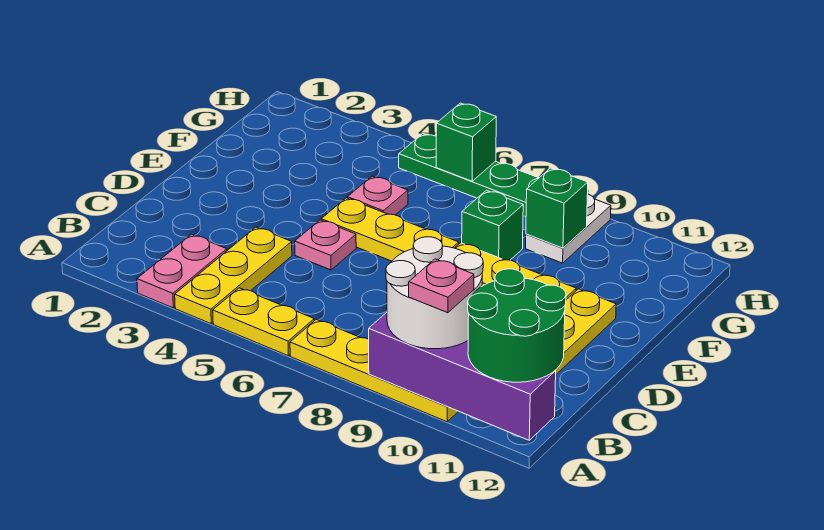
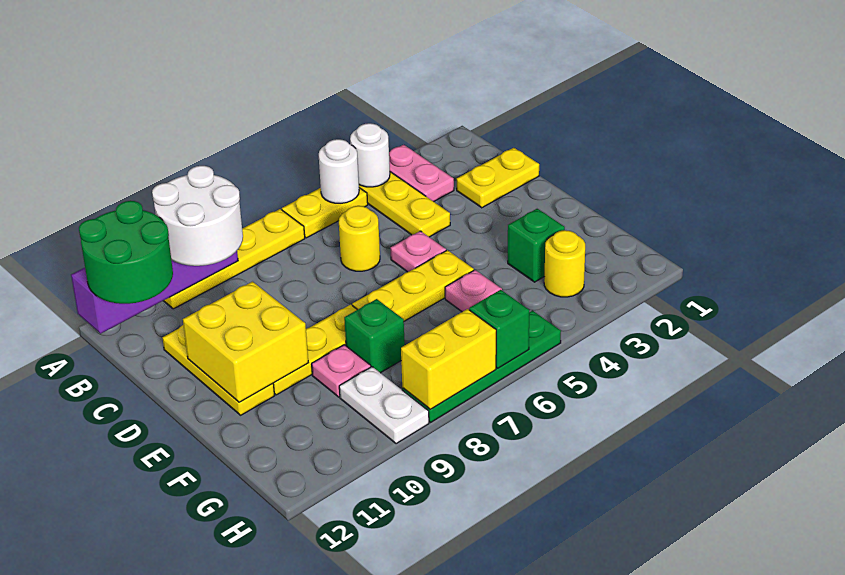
none -> white 1x1 round brick [350,123,390,187]
none -> white 1x1 round brick [319,139,359,203]
pink 1x1 plate [409,259,474,313] -> pink 1x1 plate moved to [312,345,371,397]
none -> yellow 1x2 plate [457,148,539,208]
none -> yellow 1x1 round brick [339,206,380,271]
none -> yellow 2x2 brick [183,282,308,402]
none -> yellow 1x1 round brick [544,230,585,297]
green 1x1 brick [526,168,588,248] -> green 1x1 brick moved to [508,209,565,282]
none -> yellow 1x2 brick [401,309,496,409]

